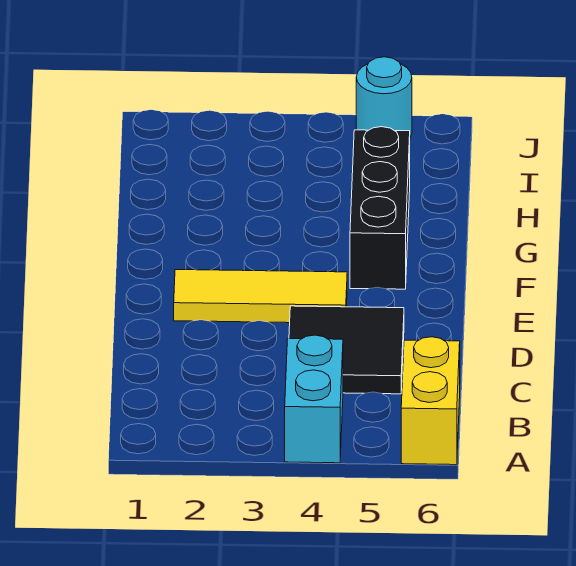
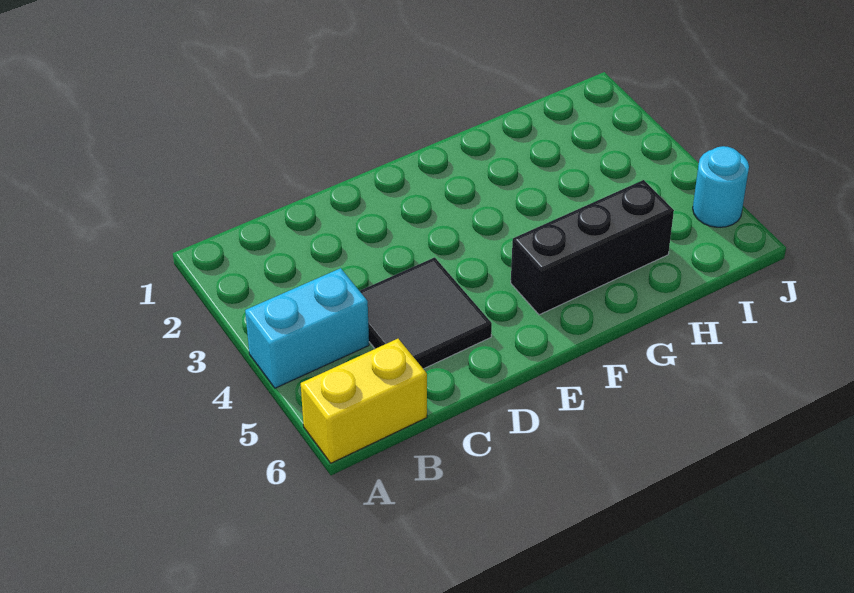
yellow 1x3 tile [174,270,347,323] -> none

